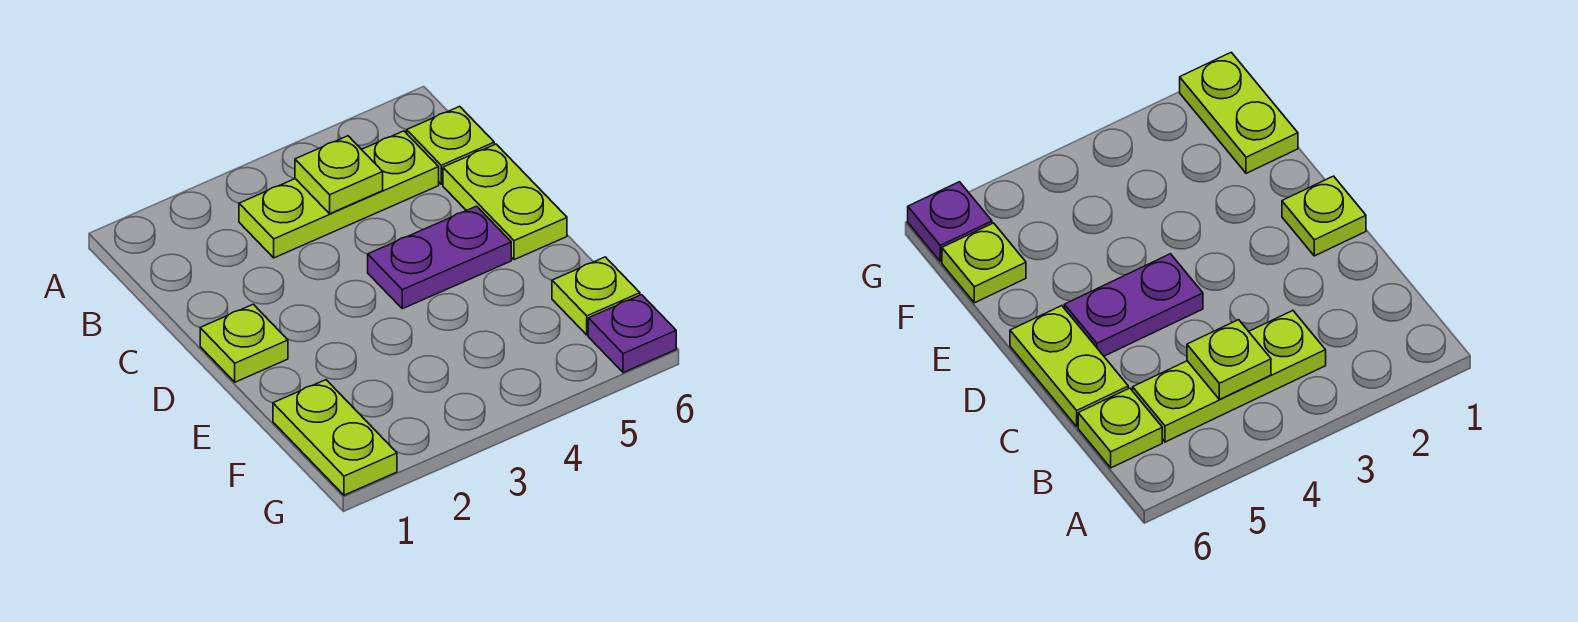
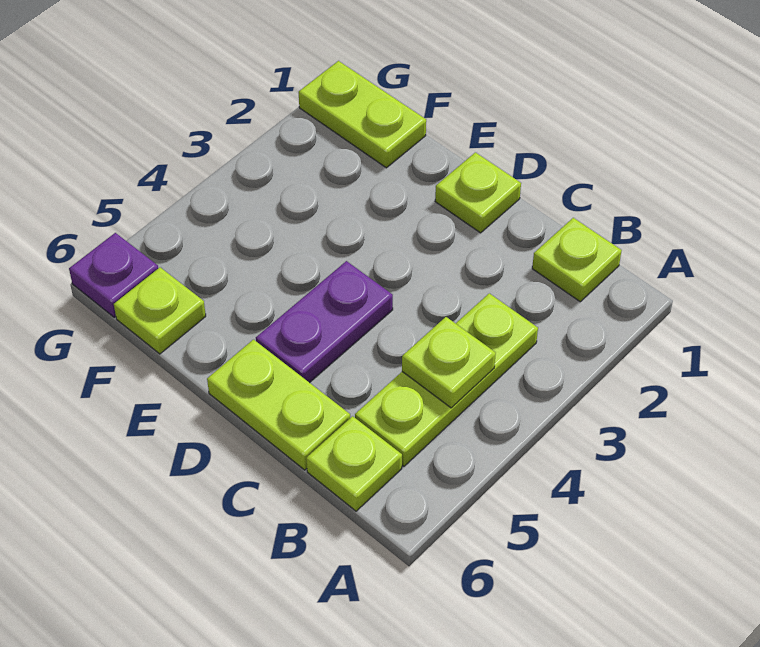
none -> lime 1x1 plate [532,218,622,302]

